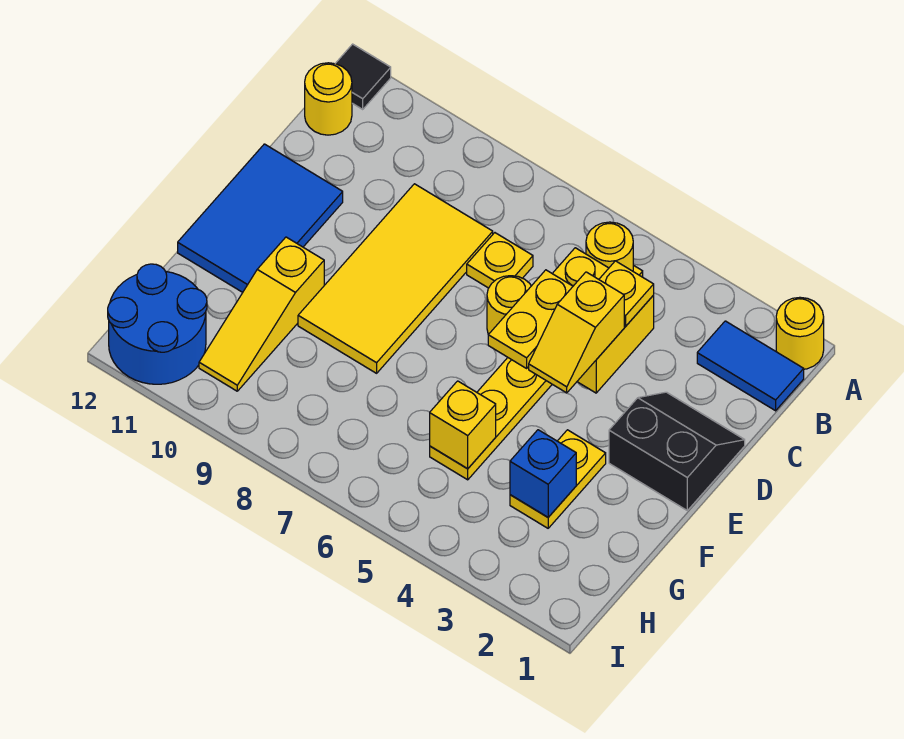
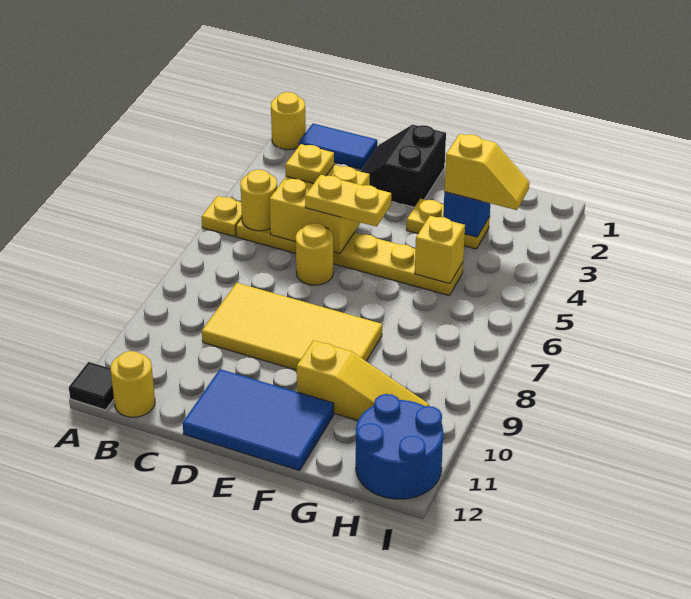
blue 1x2 tile [697,321,804,411] -> blue 1x2 tile turned to [299,124,377,169]
yellow 1x1 plate [467,233,533,288] -> yellow 1x1 plate moved to [201,196,242,237]
yellow 1x2 slope [529,272,624,393] -> yellow 1x2 slope moved to [444,134,529,210]

